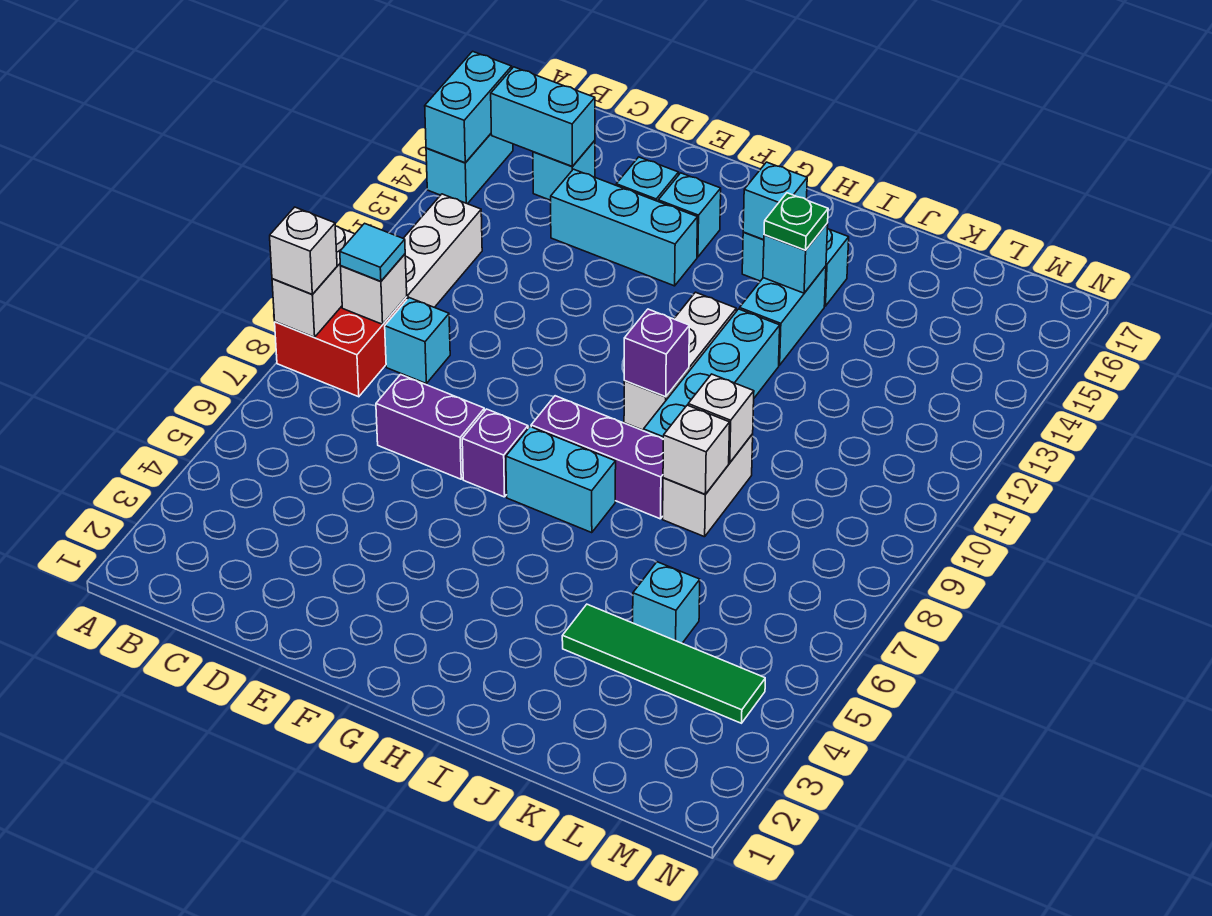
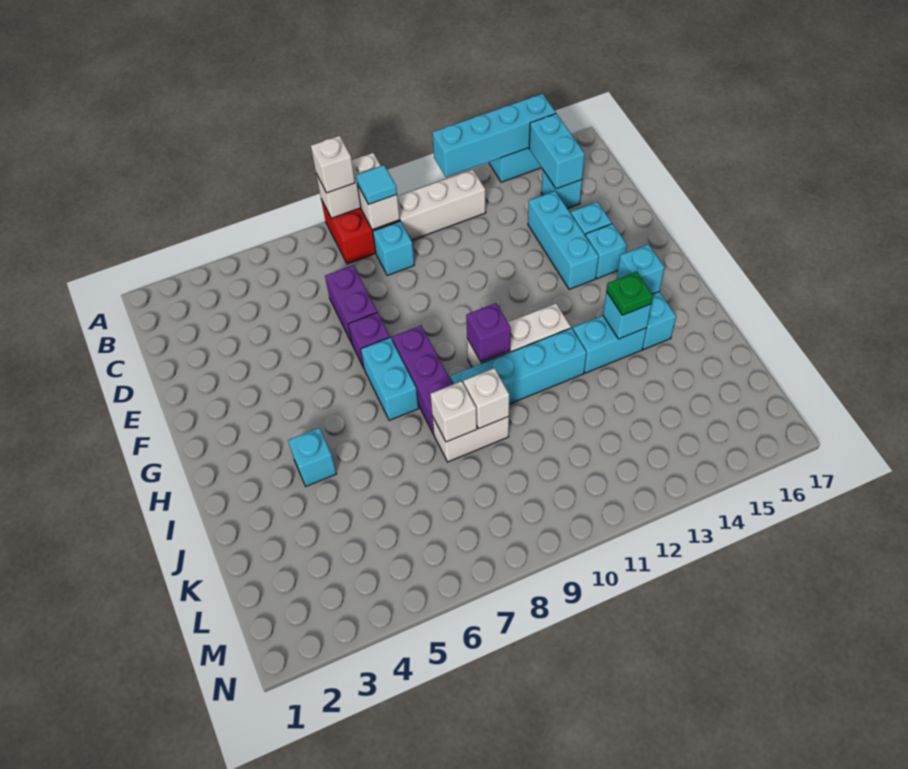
cyan 1x2 brick [425,51,512,163] -> cyan 1x4 brick [433,94,556,177]
green 1x4 tile [562,604,765,723] -> none
cyan 1x1 brick [633,562,700,643] -> cyan 1x1 brick moved to [288,428,336,486]

